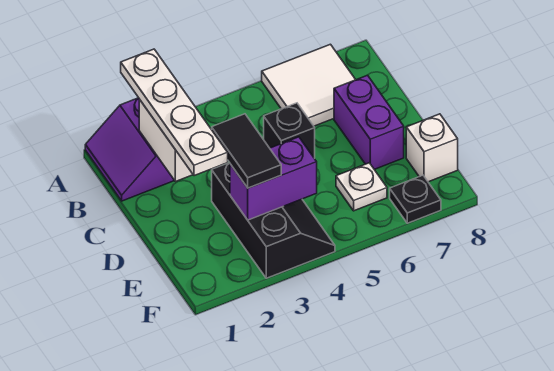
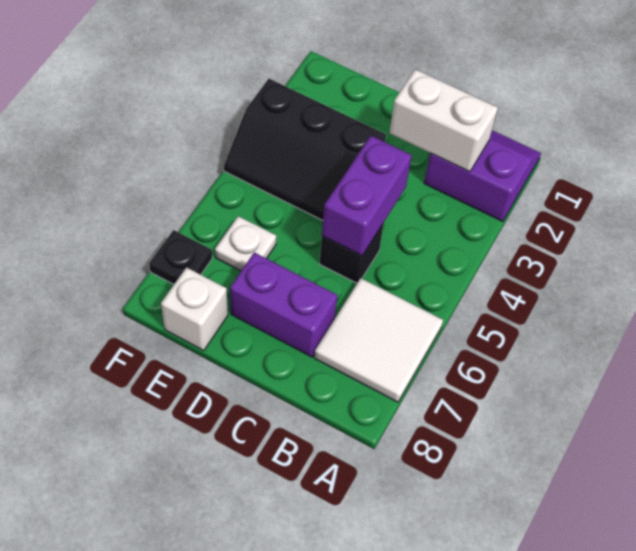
white 1x4 plate [121,49,228,176] -> none
black 1x2 tile [212,114,281,188] -> none
purple 1x2 brick [230,137,317,220] -> purple 1x2 brick moved to [322,136,412,256]

